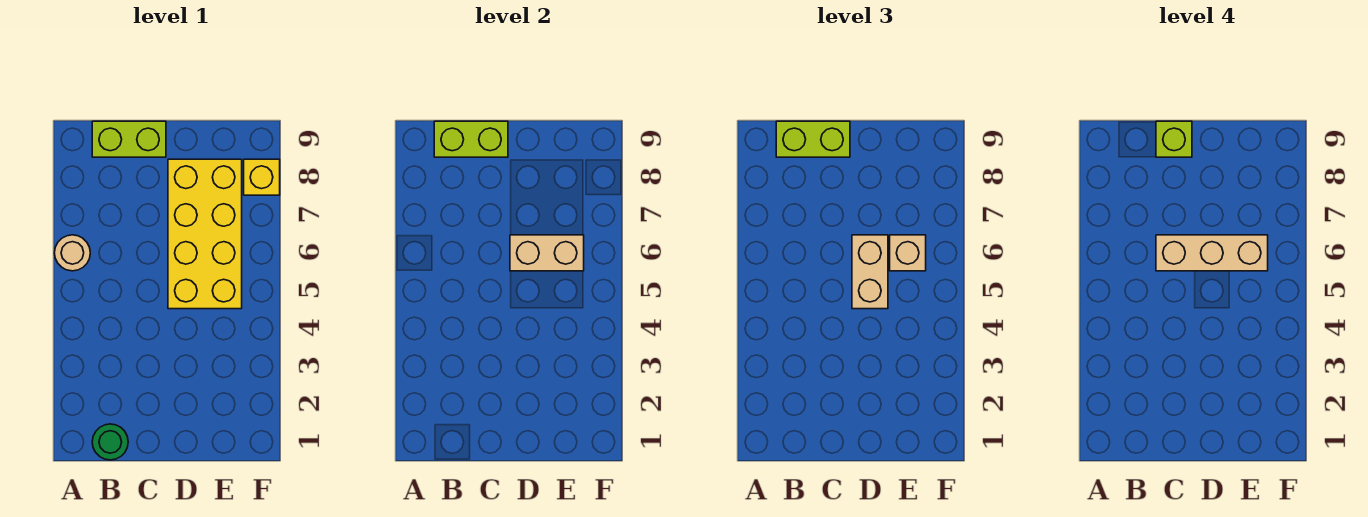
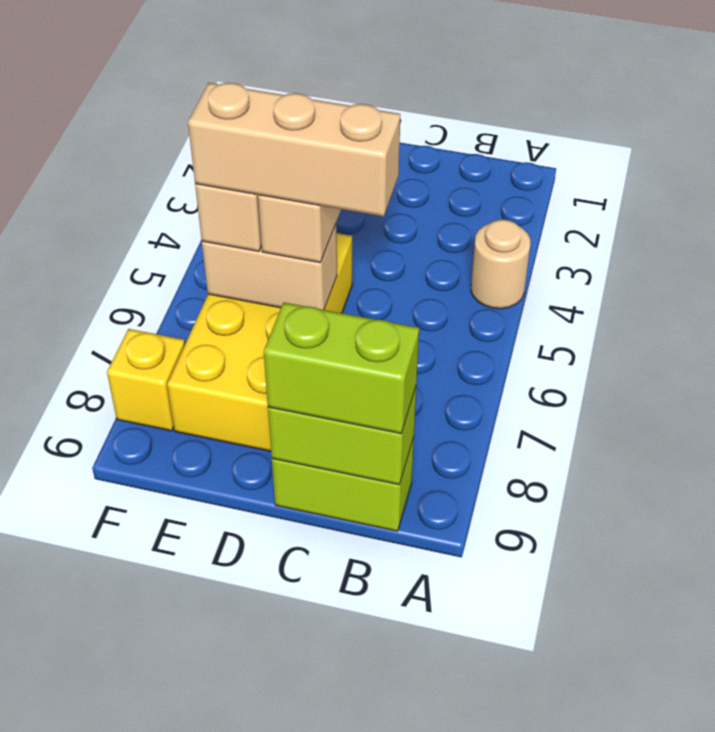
tan 1x1 round brick [55,235,90,271] -> tan 1x1 round brick moved to [471,220,530,309]
green 1x1 round brick [92,424,128,460] -> none
lime 1x1 brick [1156,121,1192,157] -> none

